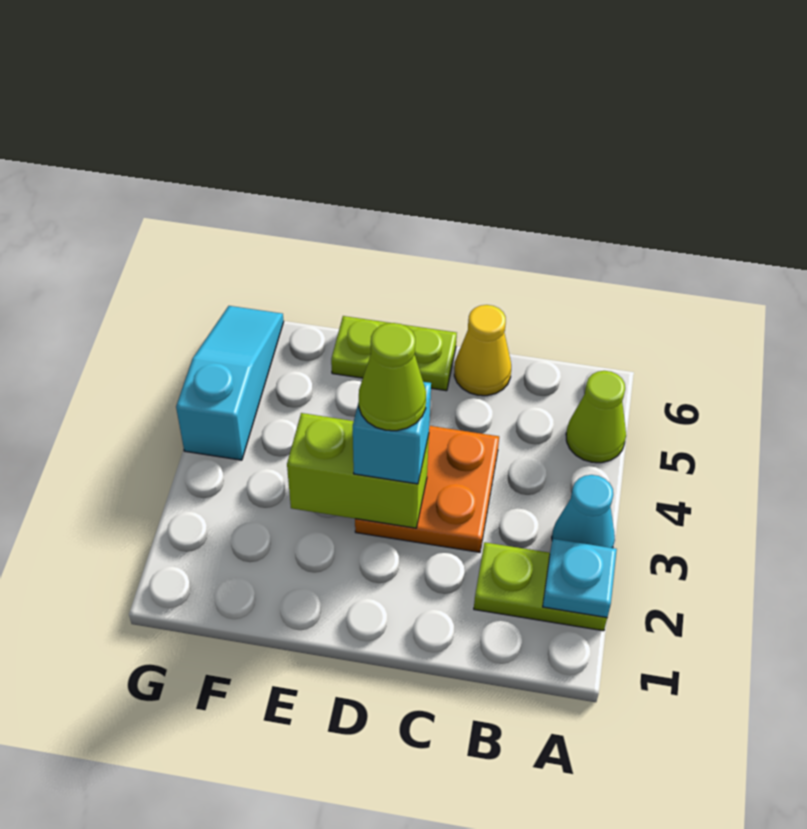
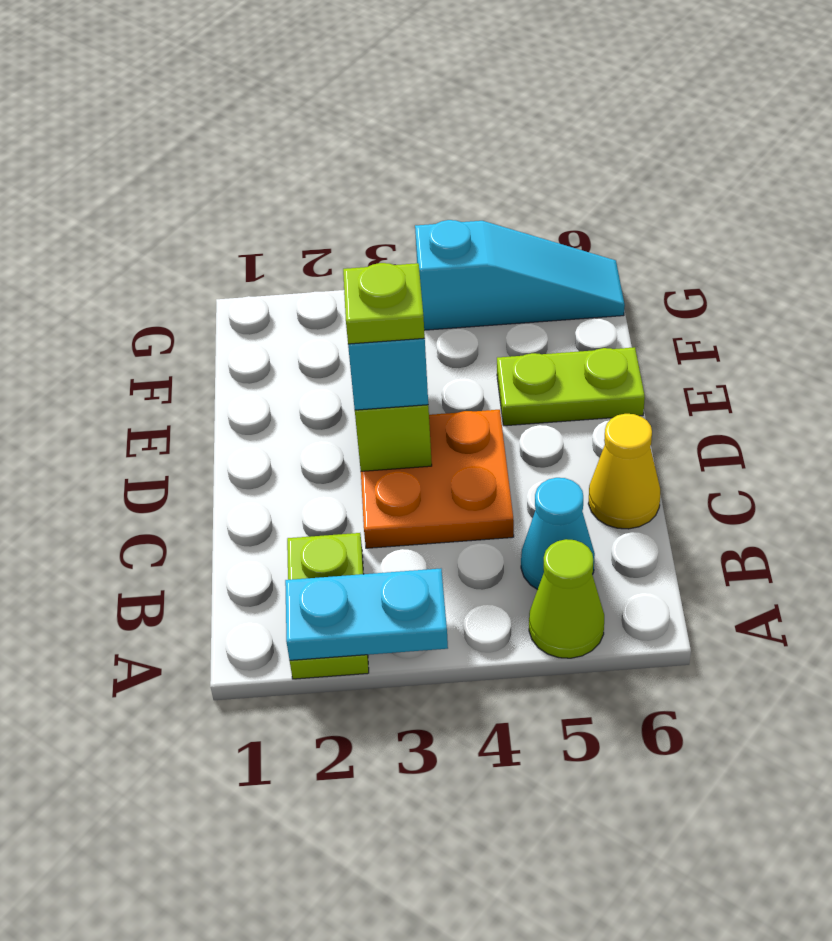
cyan 1x1 plate [543,539,617,618] -> cyan 1x2 plate [285,569,448,660]
cyan 1x1 cone [552,475,615,548] -> cyan 1x1 cone moved to [521,478,595,590]
lime 1x1 cone [359,323,426,431] -> lime 1x1 plate [343,263,425,344]
lime 1x2 plate [331,316,457,391] -> lime 1x2 plate turned to [497,347,645,426]

